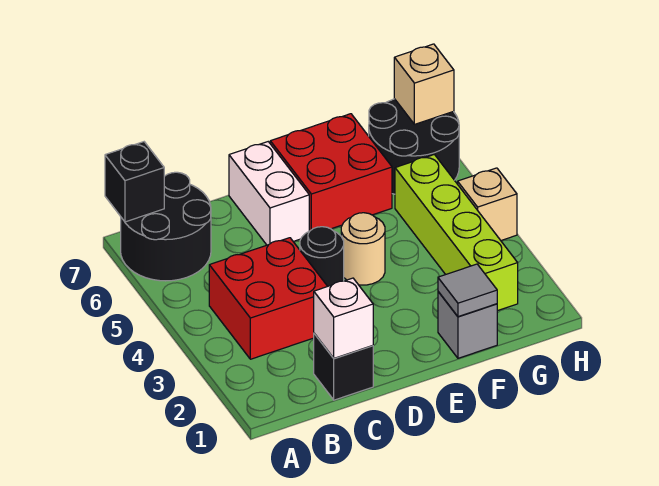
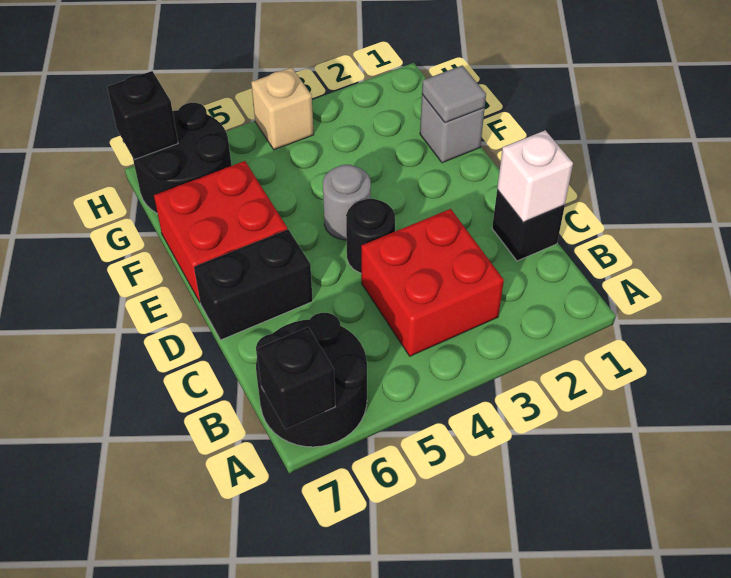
white 1x2 brick [229,142,309,245] -> black 1x2 brick [194,229,313,340]
tan 1x1 round brick [341,213,385,285] -> grey 1x1 round brick [323,165,371,240]
lime 1x4 brick [395,154,518,311] -> none
tan 1x1 brick [394,44,454,124] -> black 1x1 brick [107,71,178,160]

